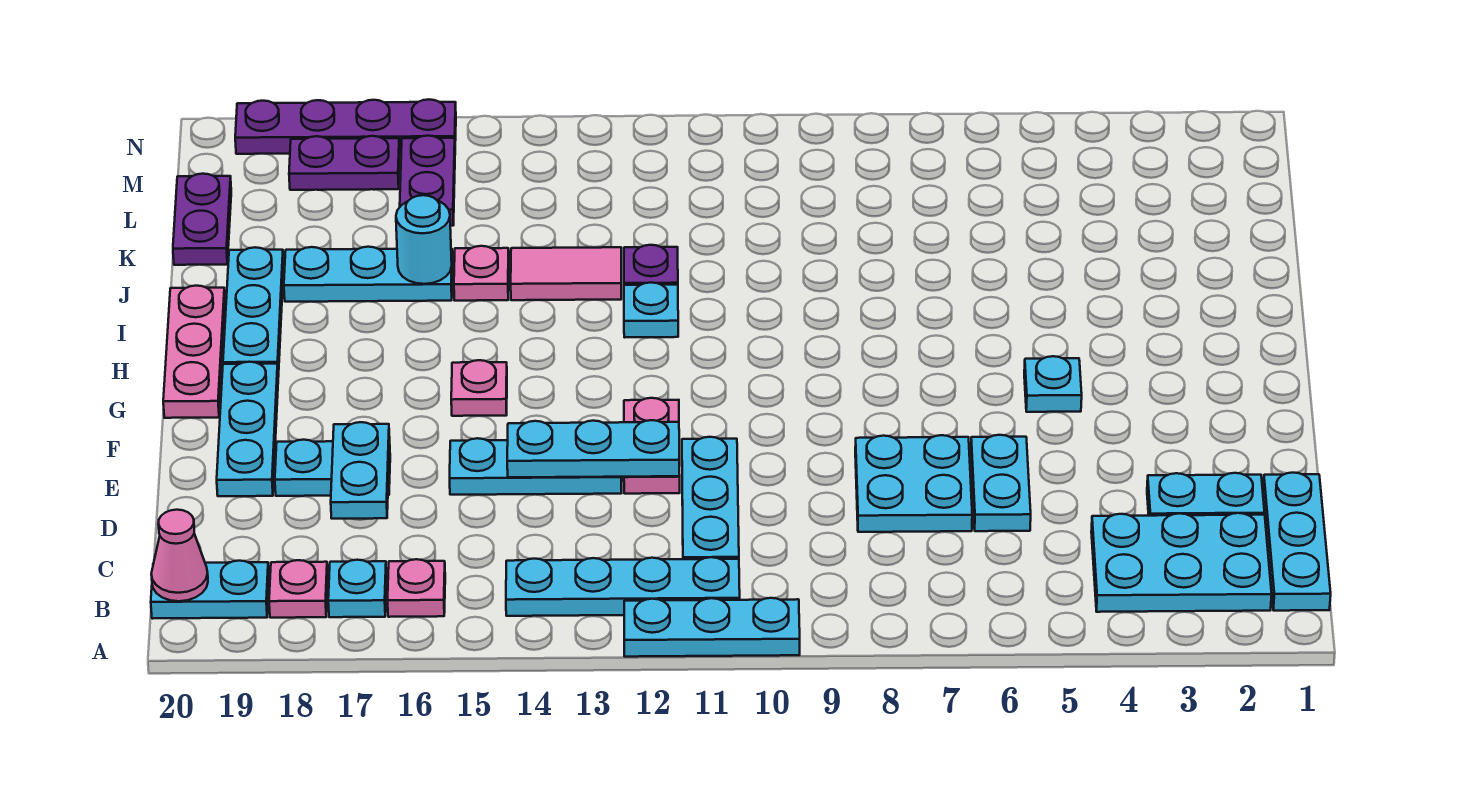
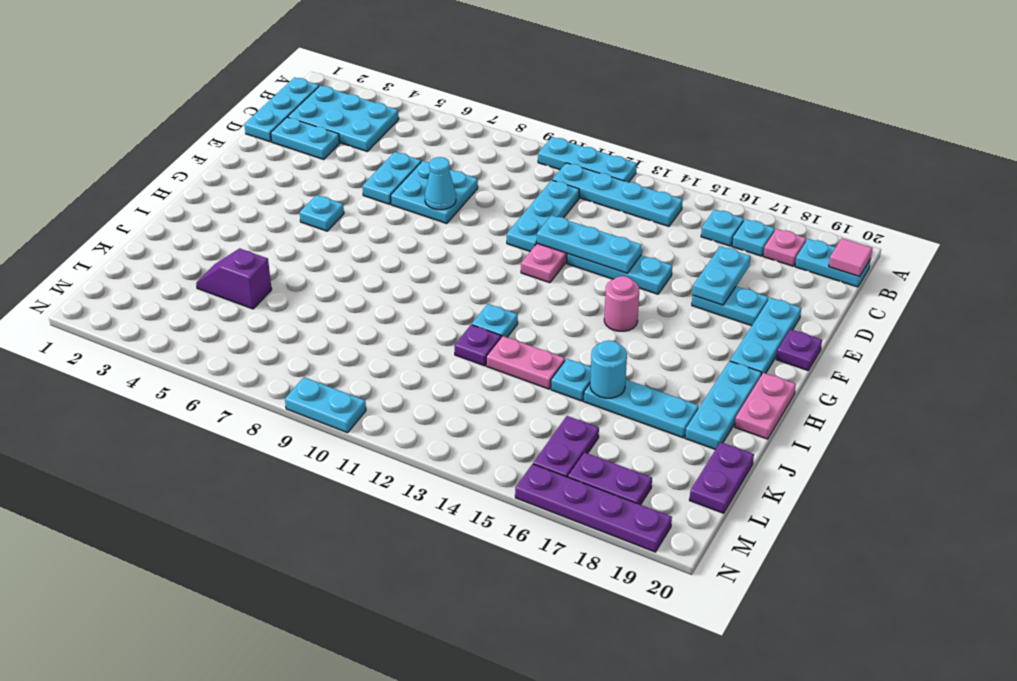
pink 1x1 plate [388,559,445,617] -> cyan 1x1 plate [701,209,744,246]
pink 1x1 cone [151,510,208,601] -> pink 1x1 tile [829,238,872,277]
none -> cyan 1x1 cone [425,157,456,210]
none -> purple 1x1 plate [776,329,822,370]
pink 1x1 plate [451,360,507,416] -> pink 1x1 round brick [604,276,639,331]
pink 1x3 plate [163,286,225,418] -> pink 1x2 plate [735,373,796,439]
pink 1x2 tile [511,247,621,300] -> pink 1x2 plate [486,336,565,389]
pink 1x1 plate [454,246,509,301] -> cyan 1x1 plate [551,359,591,401]
none -> purple 1x2 slope [196,248,272,309]
none -> cyan 1x2 plate [285,377,366,433]

